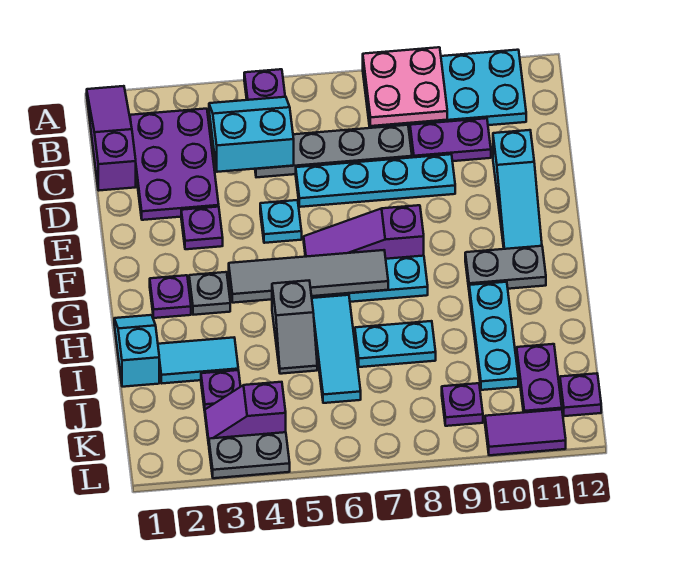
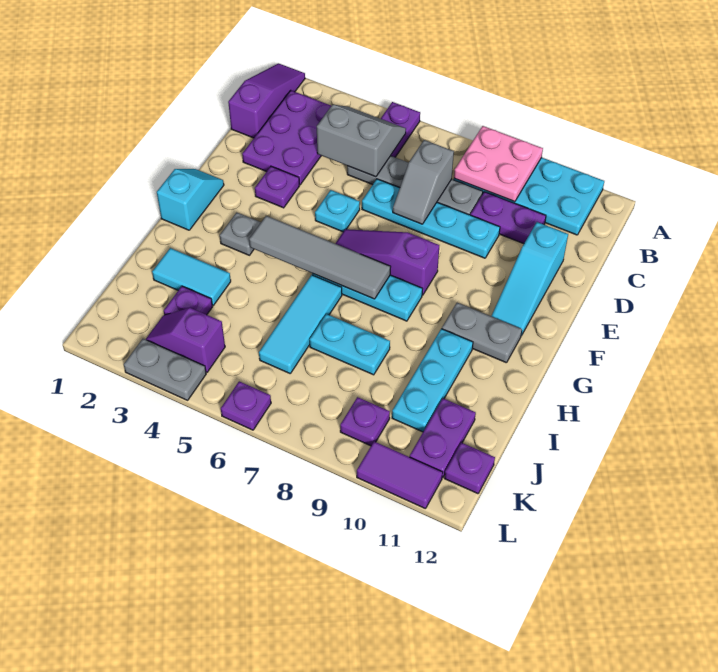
cyan 2x2 slope [209,97,294,172] -> grey 2x2 slope [317,105,406,177]
purple 1x1 plate [150,275,191,318] -> purple 1x1 plate moved to [221,381,271,430]
cyan 1x2 slope [114,315,159,387] -> cyan 1x2 slope moved to [157,169,224,230]
grey 1x2 slope [272,281,317,374] -> grey 1x2 slope moved to [393,140,454,224]

